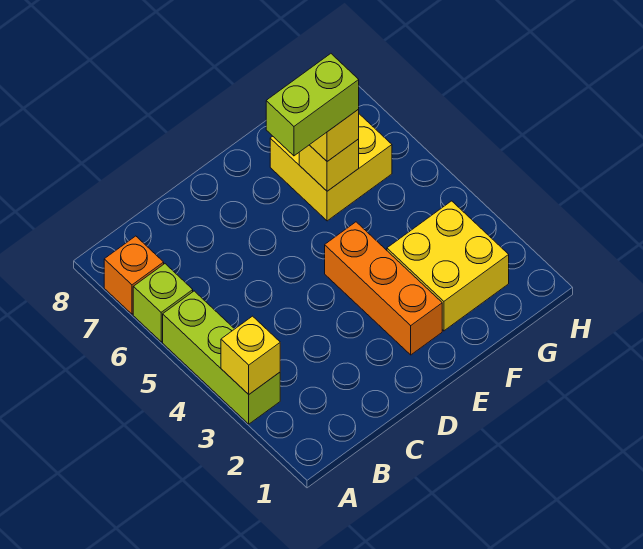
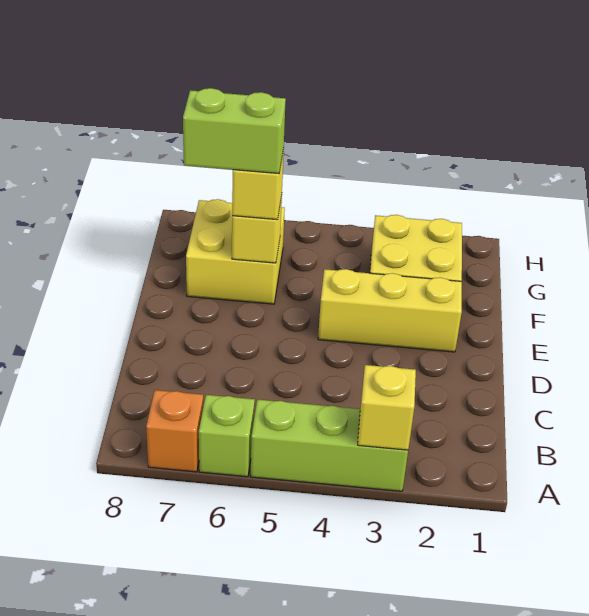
orange 1x3 brick [325,222,442,355] -> yellow 1x3 brick [318,269,462,352]
lime 1x2 brick [266,54,359,156] -> lime 1x2 brick turned to [183,88,286,174]

